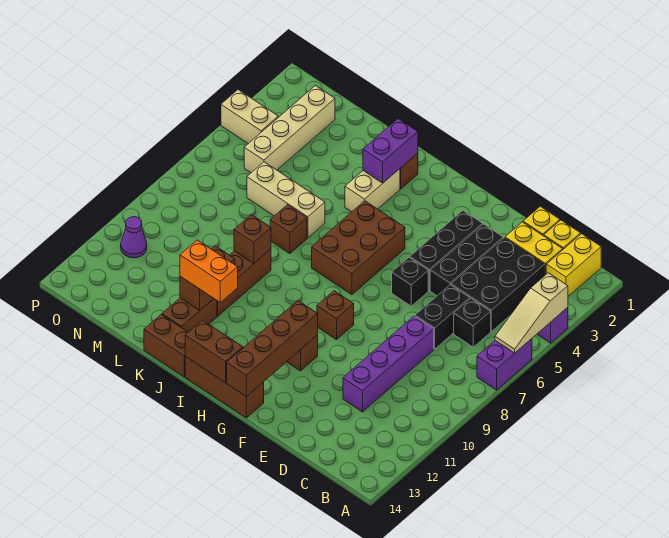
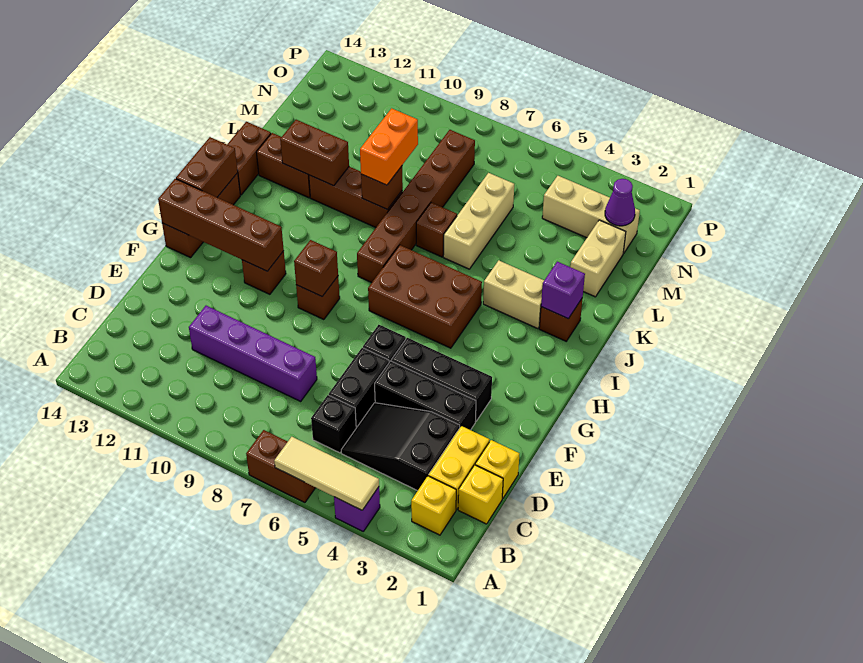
tan 1x3 slope [495,273,568,353] -> tan 1x3 tile [274,437,379,510]
purple 1x2 brick [477,339,532,390] -> brown 1x2 brick [246,430,316,503]
yellow 1x2 brick [546,234,601,296] -> yellow 1x1 brick [411,476,456,535]
black 2x3 brick [451,238,545,331] -> black 2x3 slope [341,403,460,491]
black 1x2 brick [415,285,470,349] -> black 1x2 brick turned to [329,348,389,428]
none -> brown 1x1 brick [294,240,338,296]
none -> brown 1x6 brick [357,130,475,283]
purple 1x2 brick [363,119,418,183] -> purple 1x1 brick [541,262,585,319]
orange 1x2 brick [180,240,238,302] -> orange 1x2 brick moved to [360,108,418,185]
tan 1x4 brick [244,86,335,173] -> tan 1x3 brick [542,176,640,253]
tan 1x2 brick [221,90,278,144] -> tan 1x2 brick moved to [570,220,626,297]
purple 1x1 cone [121,217,147,258] -> purple 1x1 cone moved to [605,179,635,226]

